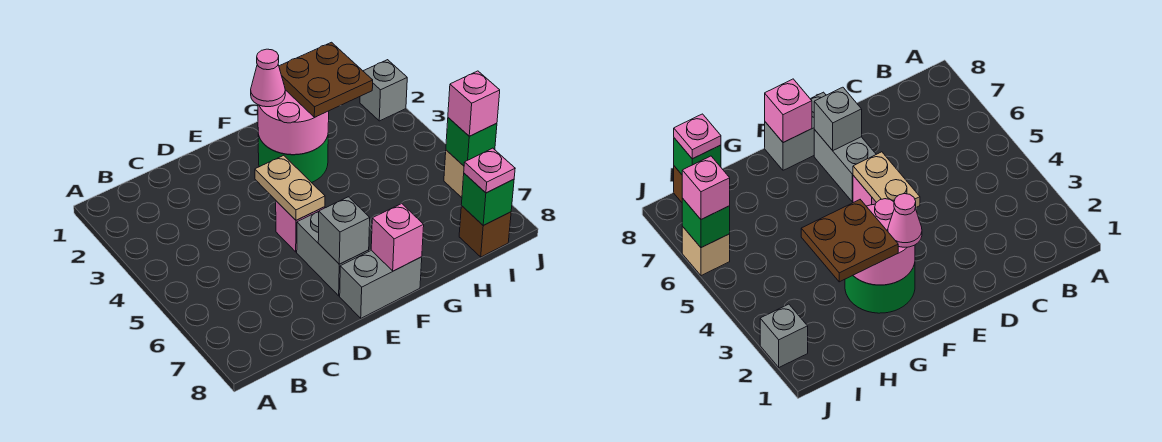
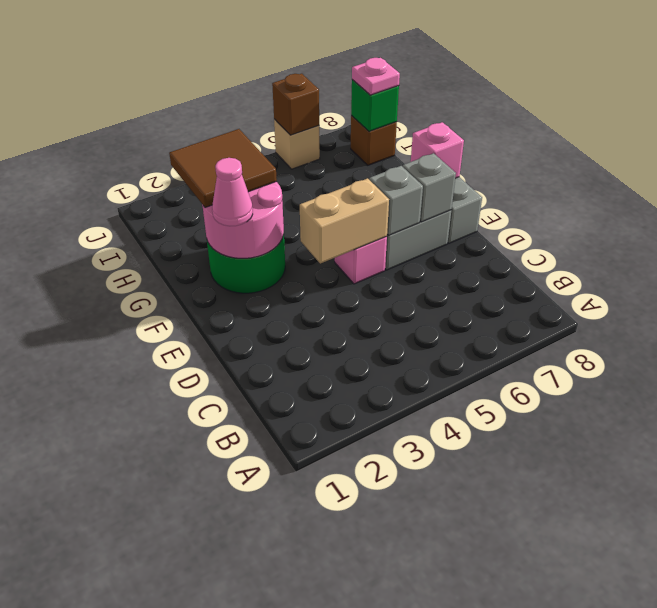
tan 1x2 plate [255,155,325,220] -> tan 1x2 brick [300,178,389,264]
brown 2x2 plate [279,42,373,118] -> brown 2x2 tile [169,129,277,208]
grey 1x1 brick [360,60,407,121] -> grey 1x1 brick moved to [369,166,423,235]
green 1x1 brick [446,118,497,166] -> brown 1x1 brick [272,74,319,135]
pink 1x1 brick [448,71,500,136] -> none

